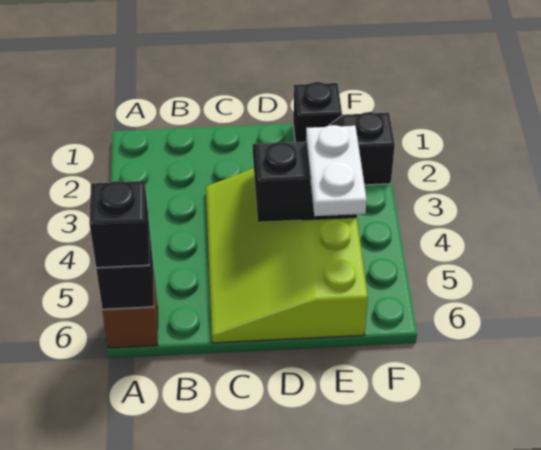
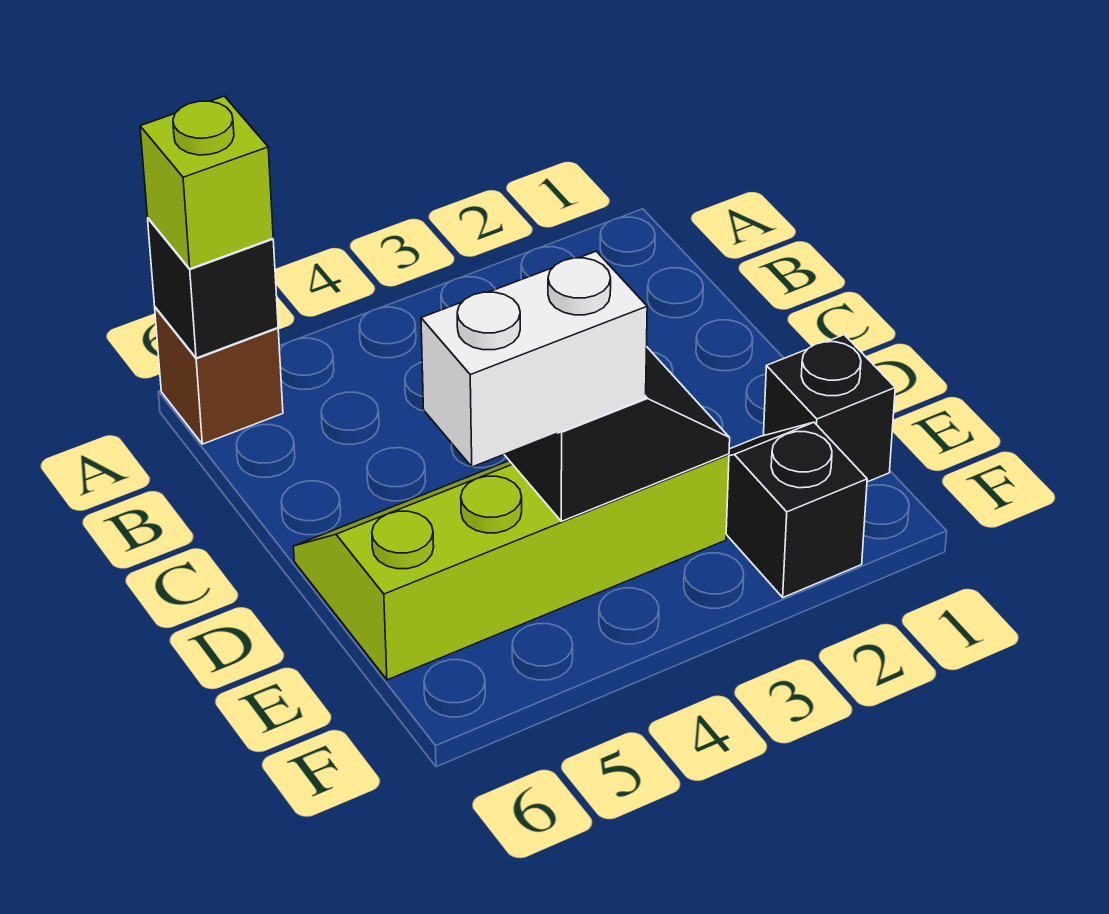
black 1x1 brick [89,181,149,268] -> lime 1x1 brick [140,96,273,269]
lime 3x4 slope [206,168,368,343] -> lime 2x4 slope [293,454,729,680]
white 1x2 plate [306,125,367,216] -> white 1x2 brick [421,251,647,467]

